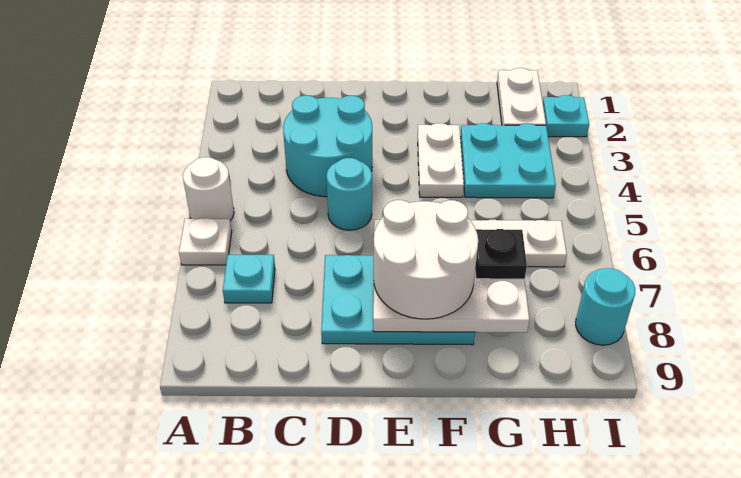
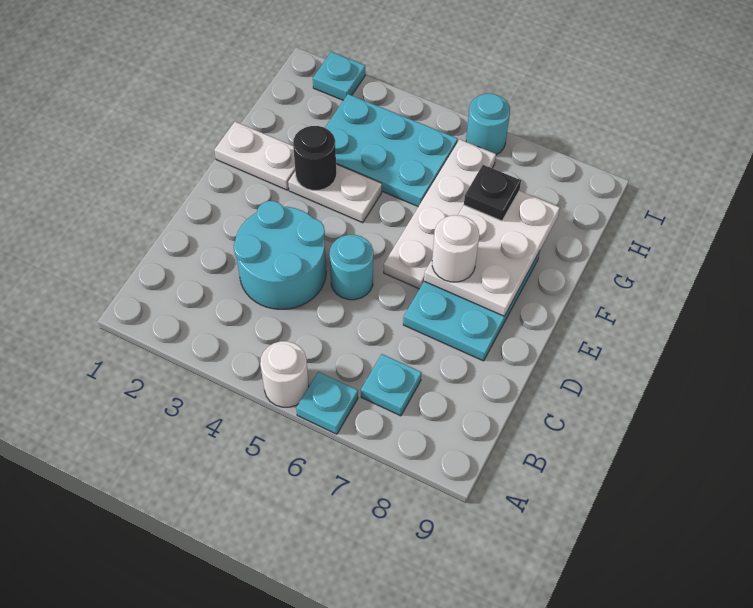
white 1x1 plate [179,218,232,265] -> cyan 1x1 plate [296,372,358,434]
white 2x2 round brick [374,200,478,319] -> white 1x1 round brick [432,215,479,282]
none -> black 1x1 round brick [293,126,336,190]
cyan 2x2 plate [460,123,556,198] -> cyan 2x3 plate [325,94,458,207]
white 1x2 plate [497,68,546,125] -> white 1x2 plate moved to [214,122,295,190]
cyan 1x1 round brick [576,268,635,345] -> cyan 1x1 round brick moved to [466,94,510,155]

